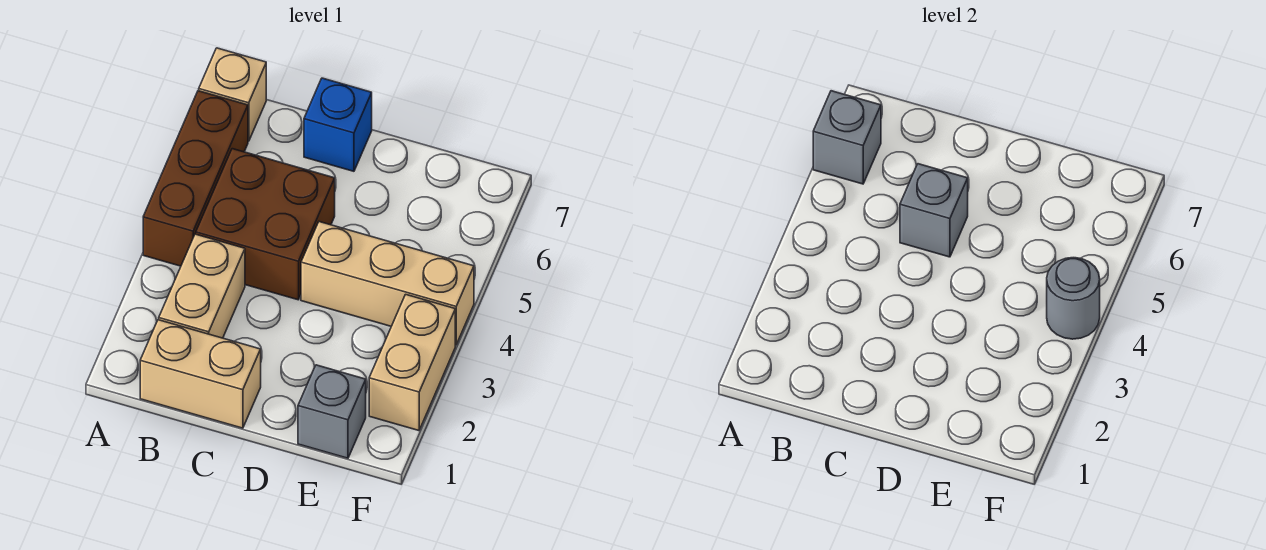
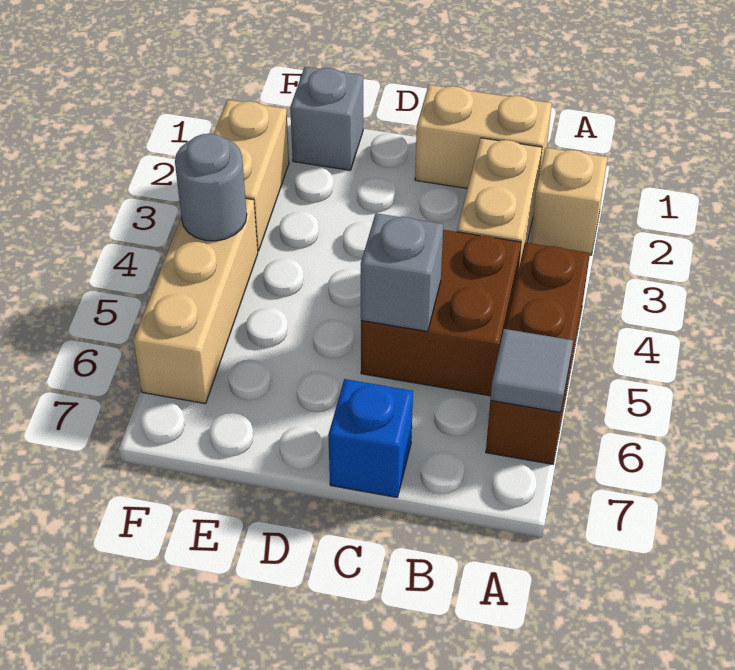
grey 1x1 brick [813,91,881,184] -> grey 1x1 tile [490,329,573,412]
tan 1x1 brick [199,48,266,141] -> tan 1x1 brick moved to [530,148,608,255]
tan 1x3 brick [301,222,474,345] -> tan 1x3 brick turned to [133,198,258,404]

